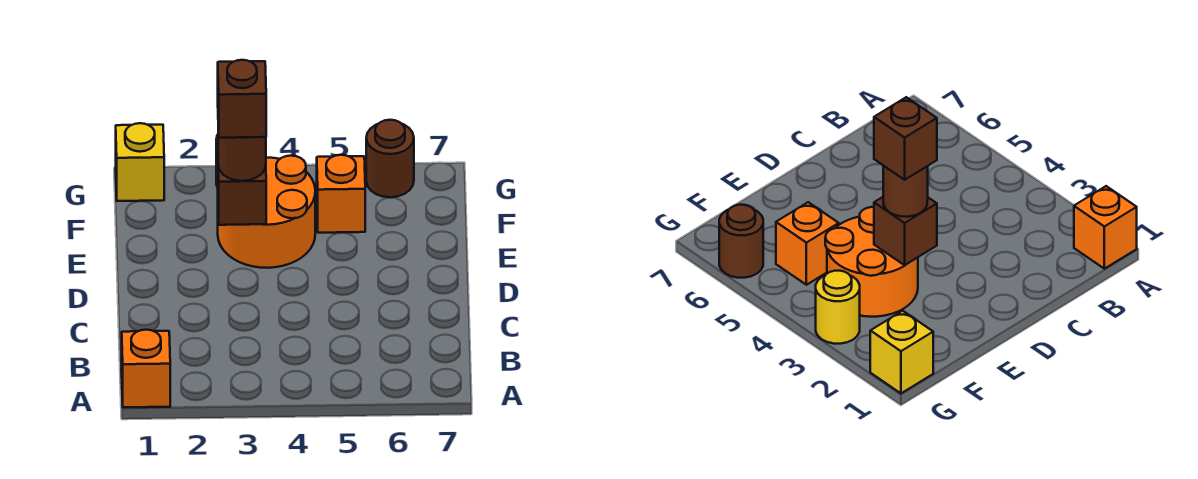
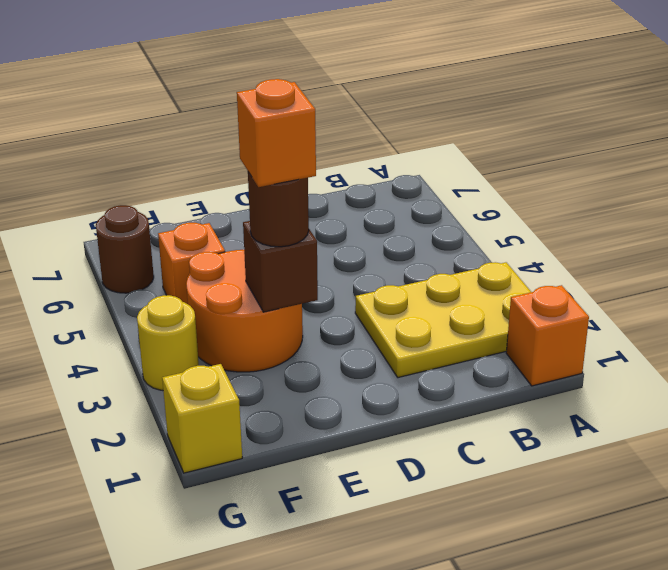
none -> yellow 2x3 plate [355,262,531,378]
brown 1x1 brick [218,60,266,138] -> orange 1x1 brick [237,79,316,187]

